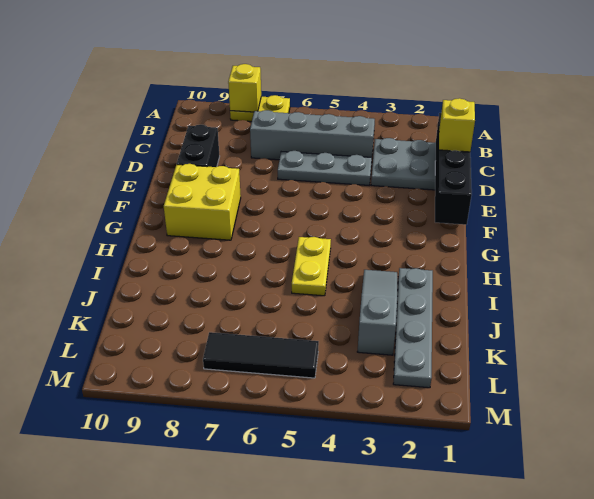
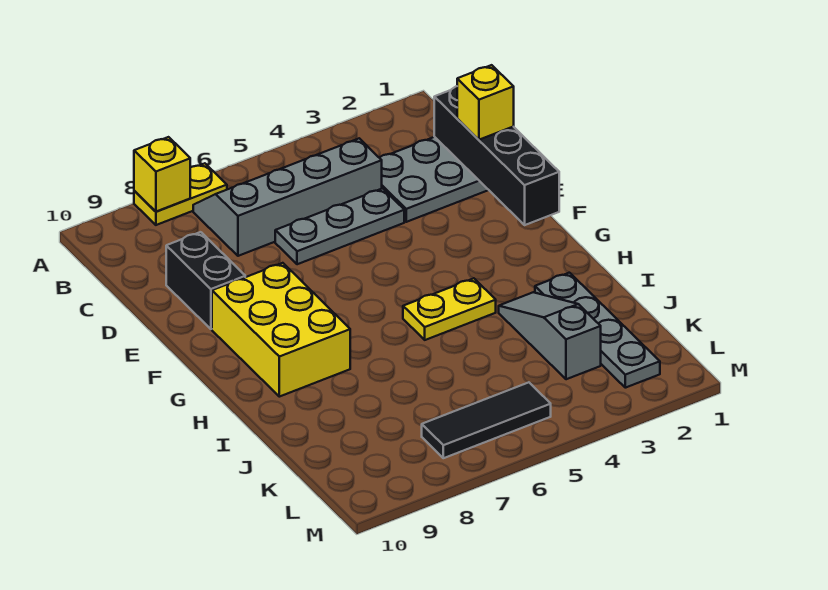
yellow 2x2 brick [164,164,241,240] -> yellow 2x3 brick [212,263,350,397]
yellow 1x2 plate [292,237,331,296] -> yellow 1x2 plate turned to [403,278,496,340]

